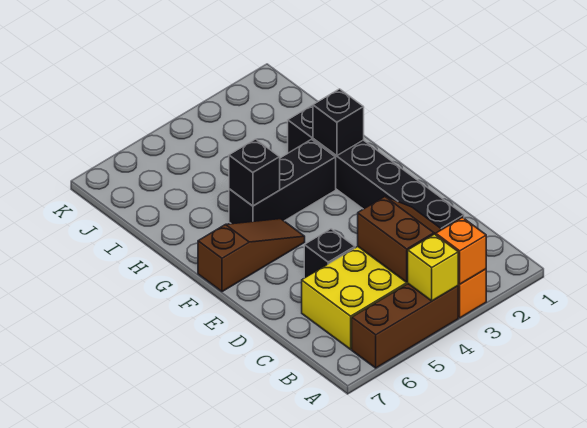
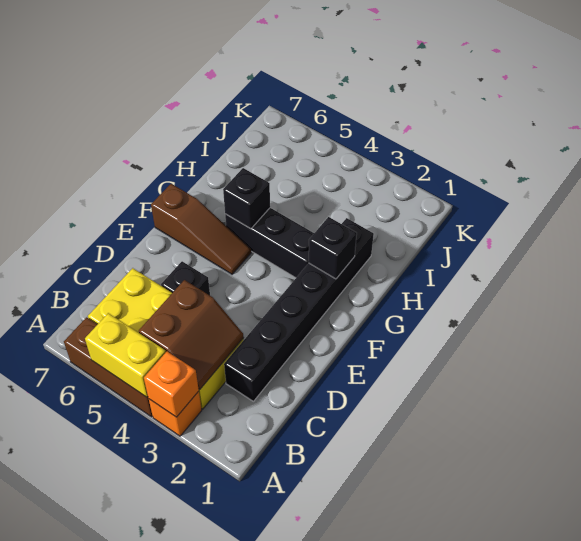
yellow 1x1 brick [408,234,458,301] -> yellow 1x2 brick [85,313,166,397]

